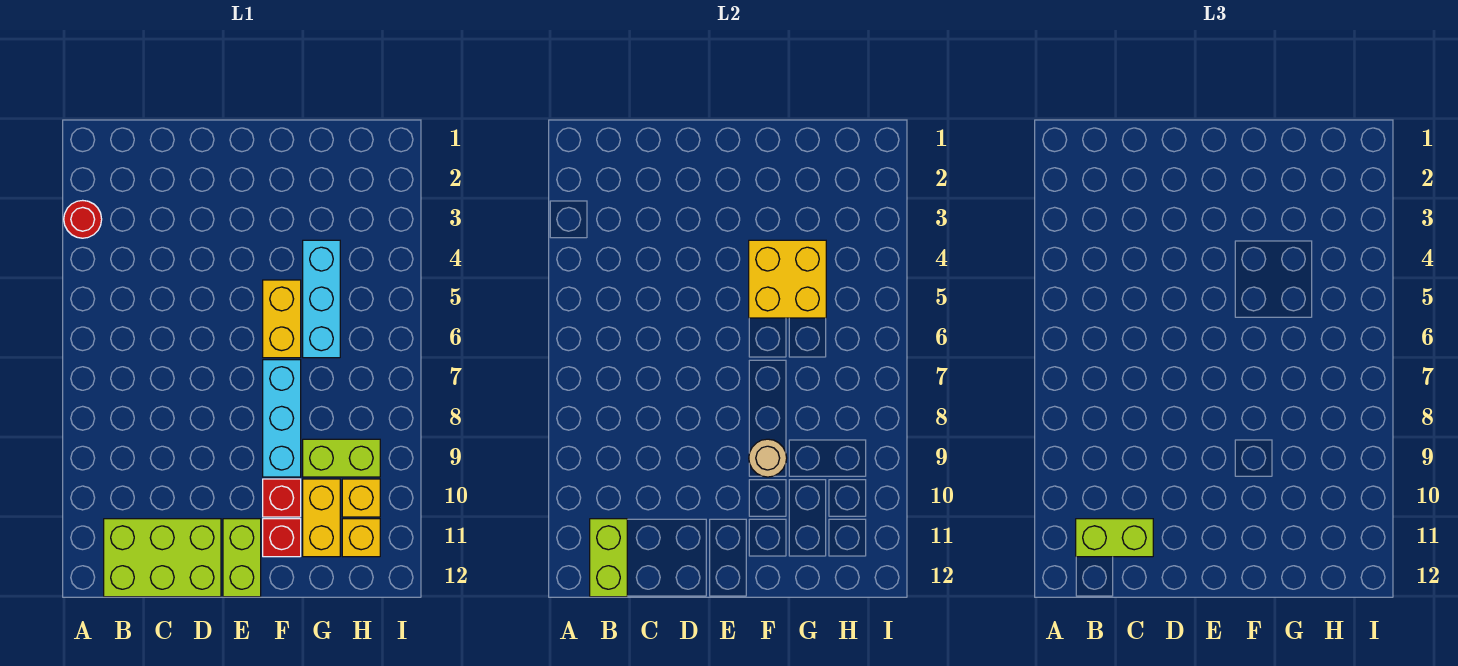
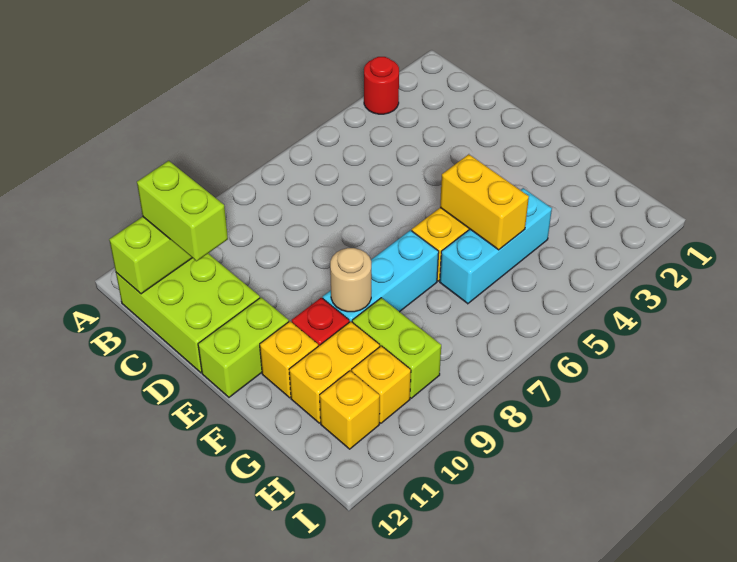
yellow 2x2 brick [749,240,826,318] -> yellow 1x2 brick [440,154,529,250]
red 1x1 brick [263,519,301,557] -> yellow 1x1 brick [260,321,318,398]

